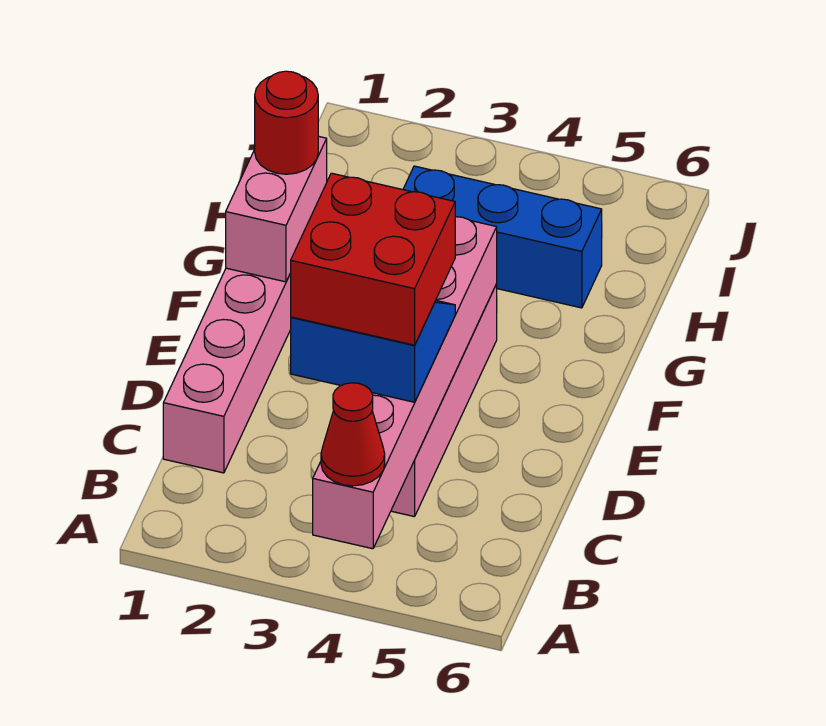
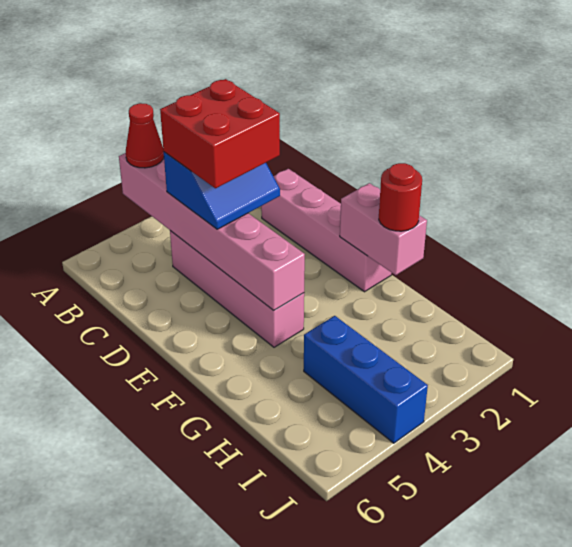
blue 1x3 brick [403,166,602,308] -> blue 1x3 brick turned to [304,316,428,443]

